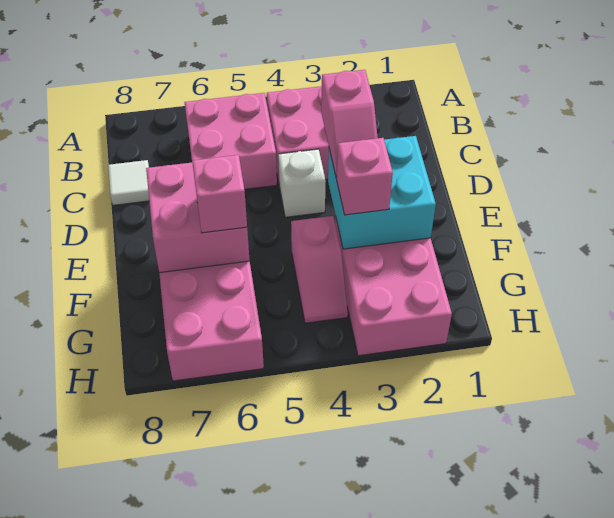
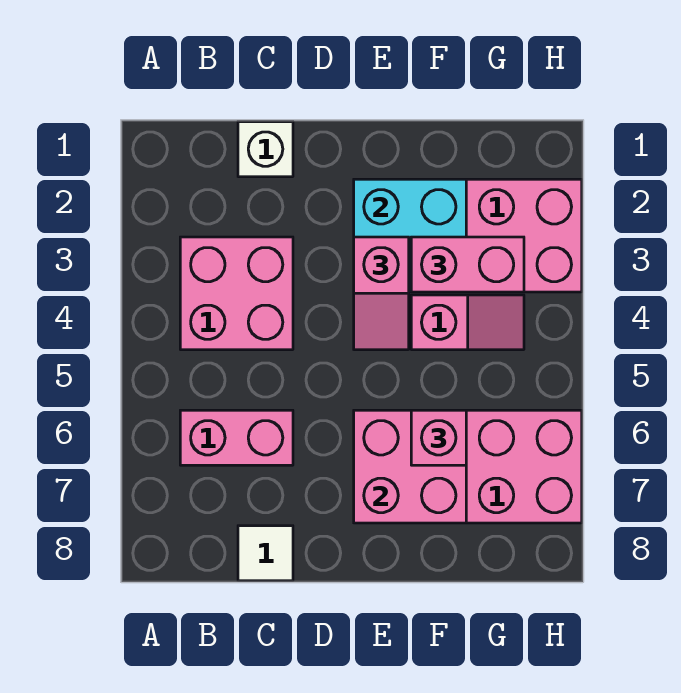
pink 2x2 brick [184,93,277,189] -> pink 1x2 brick [180,410,293,465]
pink 1x2 slope [321,70,378,178] -> pink 1x2 slope turned to [354,237,409,350]
white 1x1 brick [278,149,326,217] -> white 1x1 brick moved to [238,122,293,177]
pink 1x1 brick [336,138,393,215] -> pink 1x2 brick [411,237,524,292]

